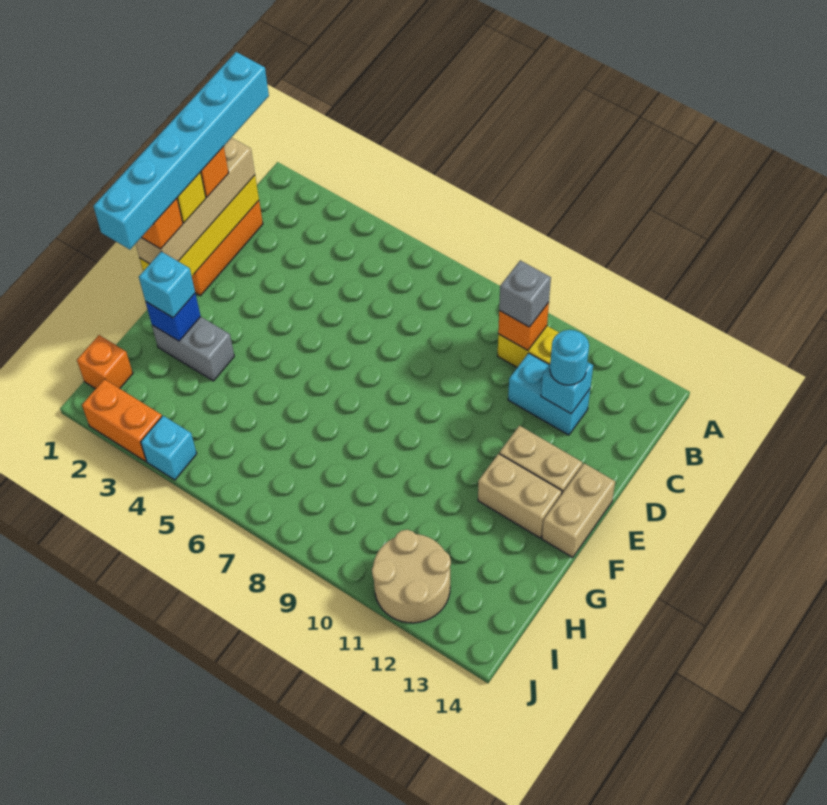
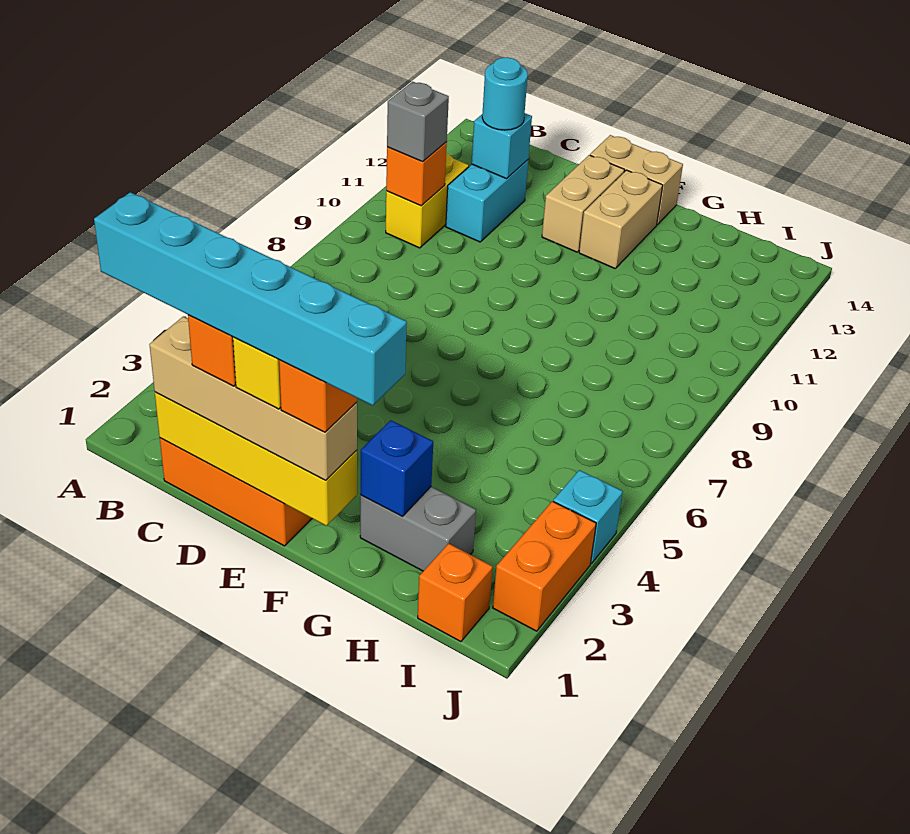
grey 1x2 brick [152,317,234,381] -> grey 1x2 brick turned to [360,487,476,571]
cyan 1x1 brick [139,252,195,318] -> none
tan 2x2 round brick [372,530,451,623] -> none

